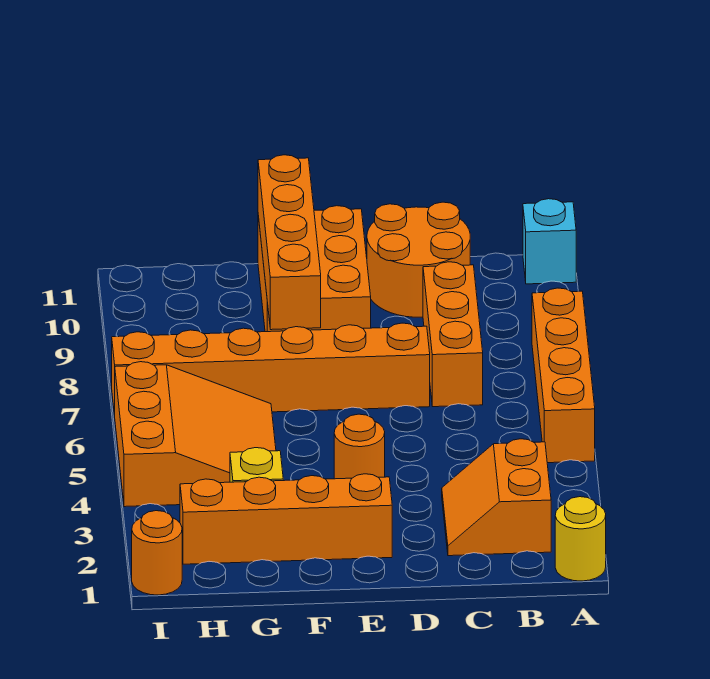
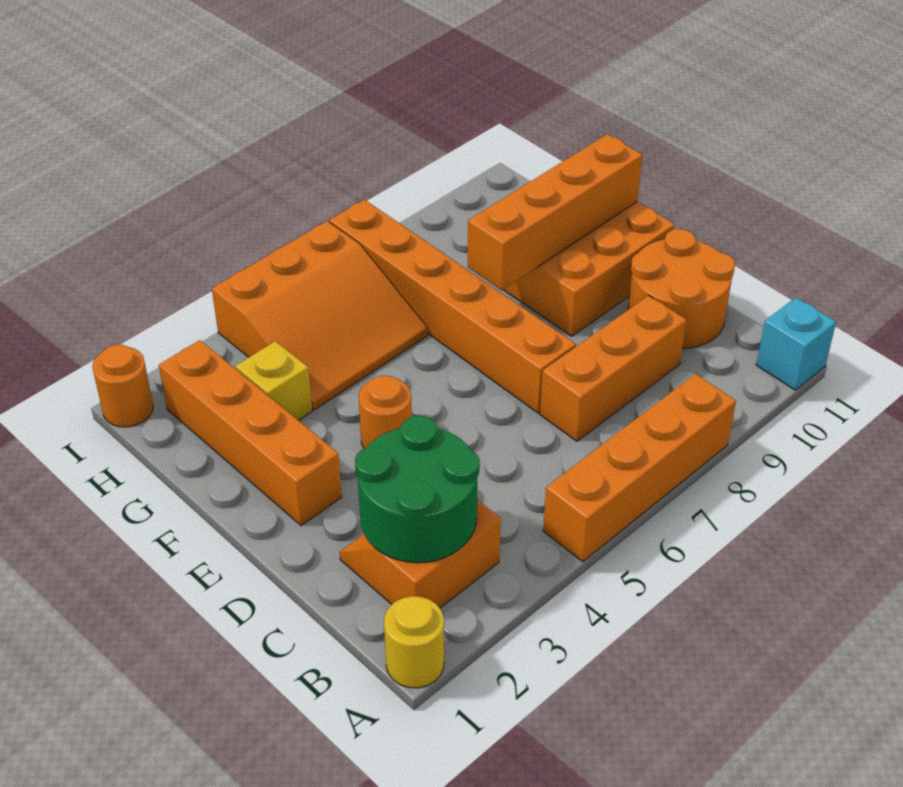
none -> green 2x2 round brick [355,416,480,563]

